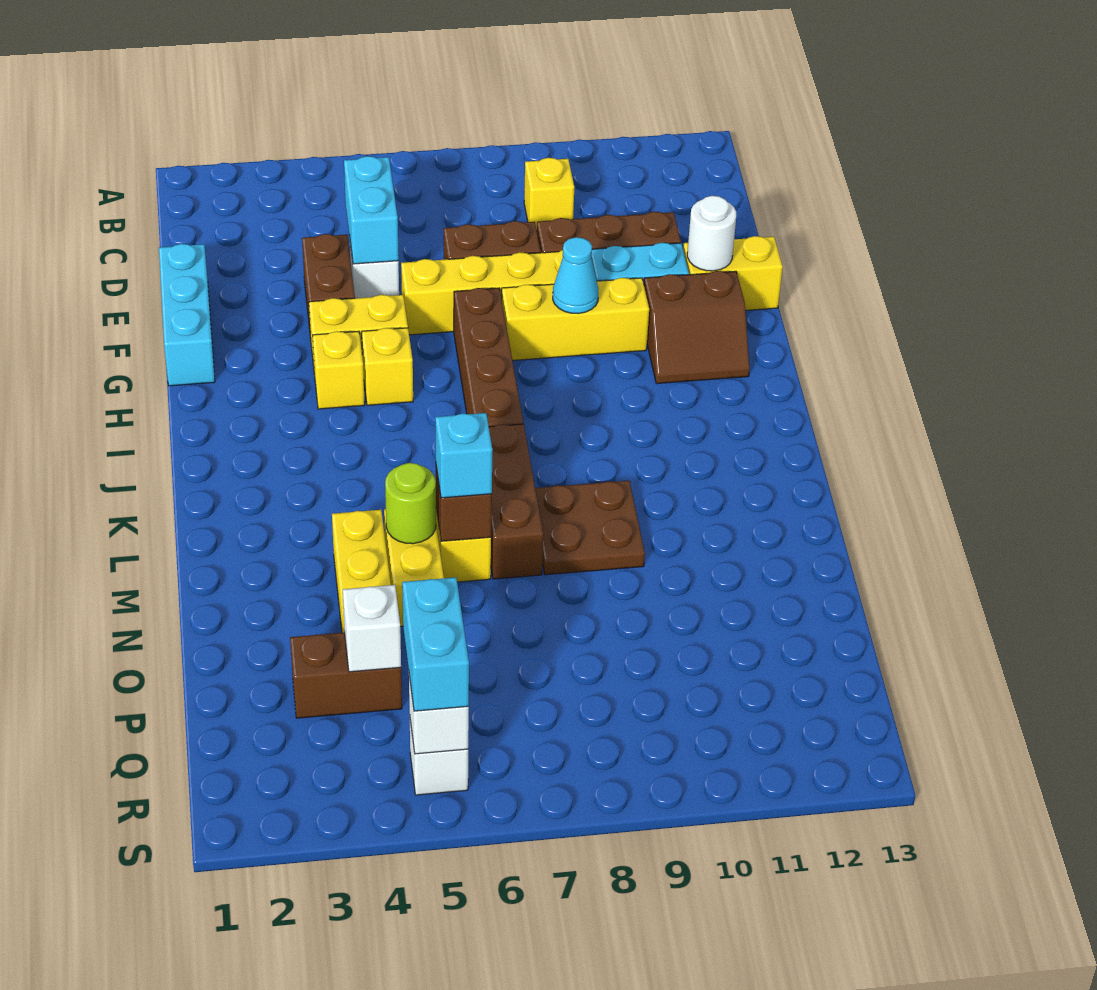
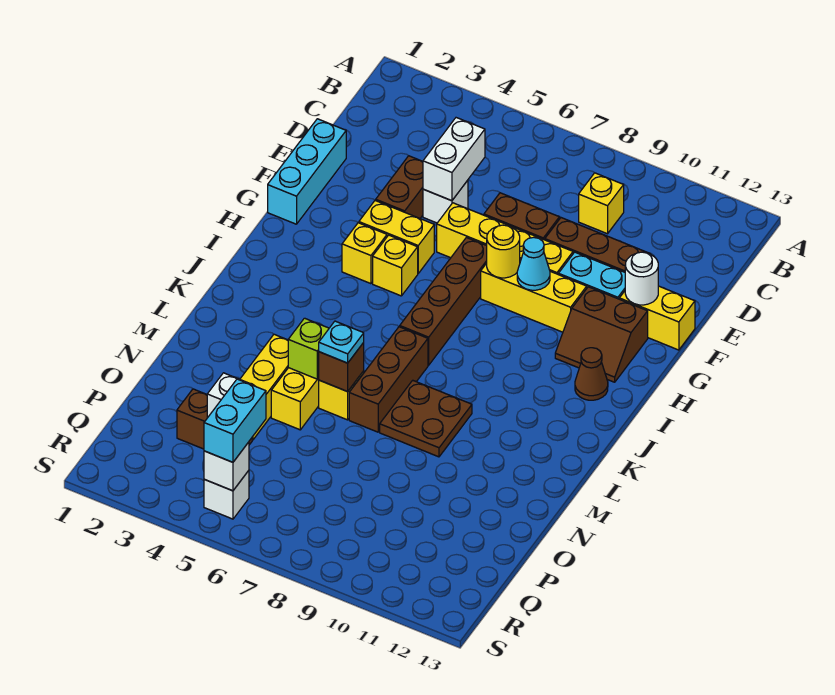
cyan 1x2 brick [344,156,399,264] -> white 1x2 brick [423,118,485,201]
none -> yellow 1x1 round brick [487,225,520,278]
none -> brown 1x1 cone [575,348,608,400]
lime 1x1 round brick [385,463,436,544] -> lime 1x1 brick [288,318,329,379]
cyan 1x1 brick [435,413,493,498] -> cyan 1x1 plate [319,321,364,363]

